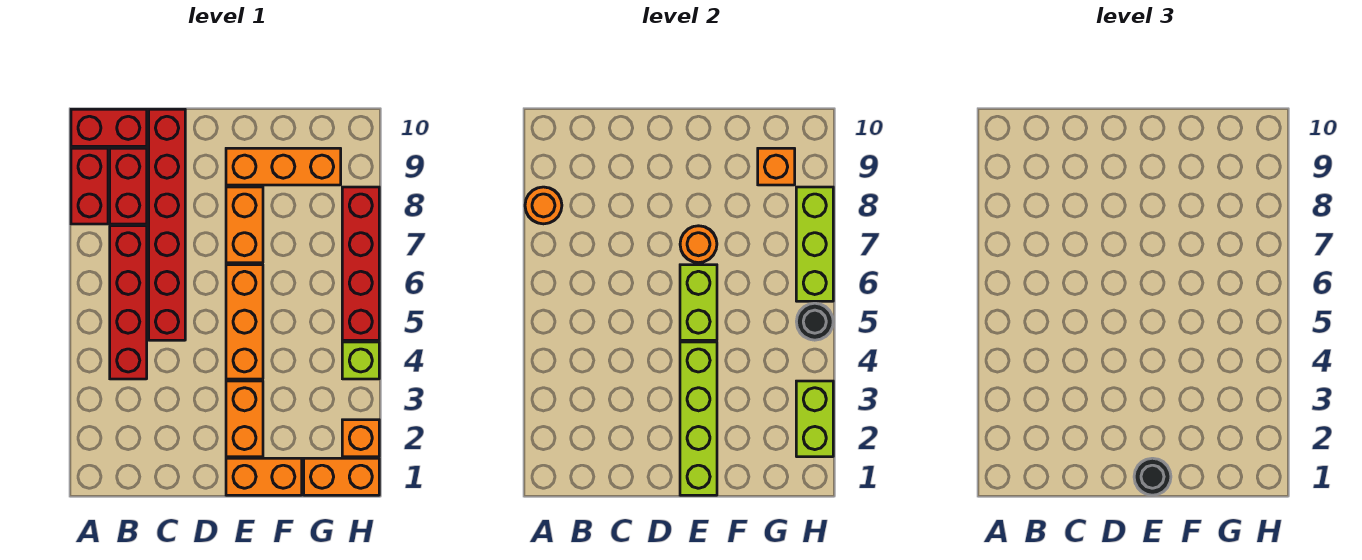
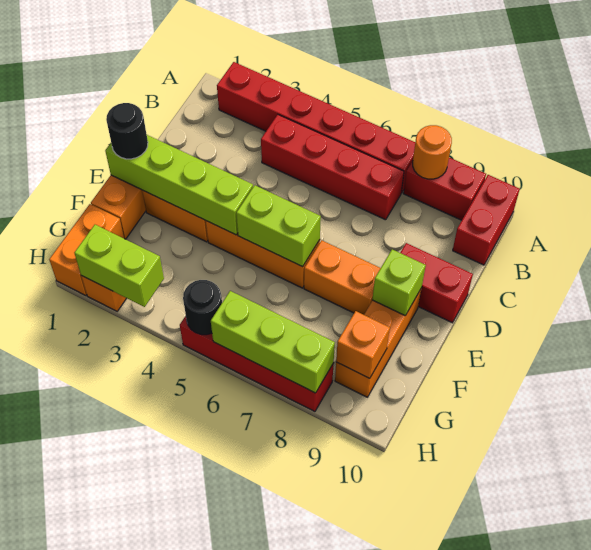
red 1x2 brick [110,148,147,224] -> red 1x2 brick moved to [400,243,473,323]
red 1x6 brick [149,109,185,340] -> red 1x6 brick moved to [217,62,415,193]
orange 1x1 round brick [680,226,717,263] -> none
lime 1x1 brick [342,342,379,379] -> lime 1x1 brick moved to [372,249,426,315]

